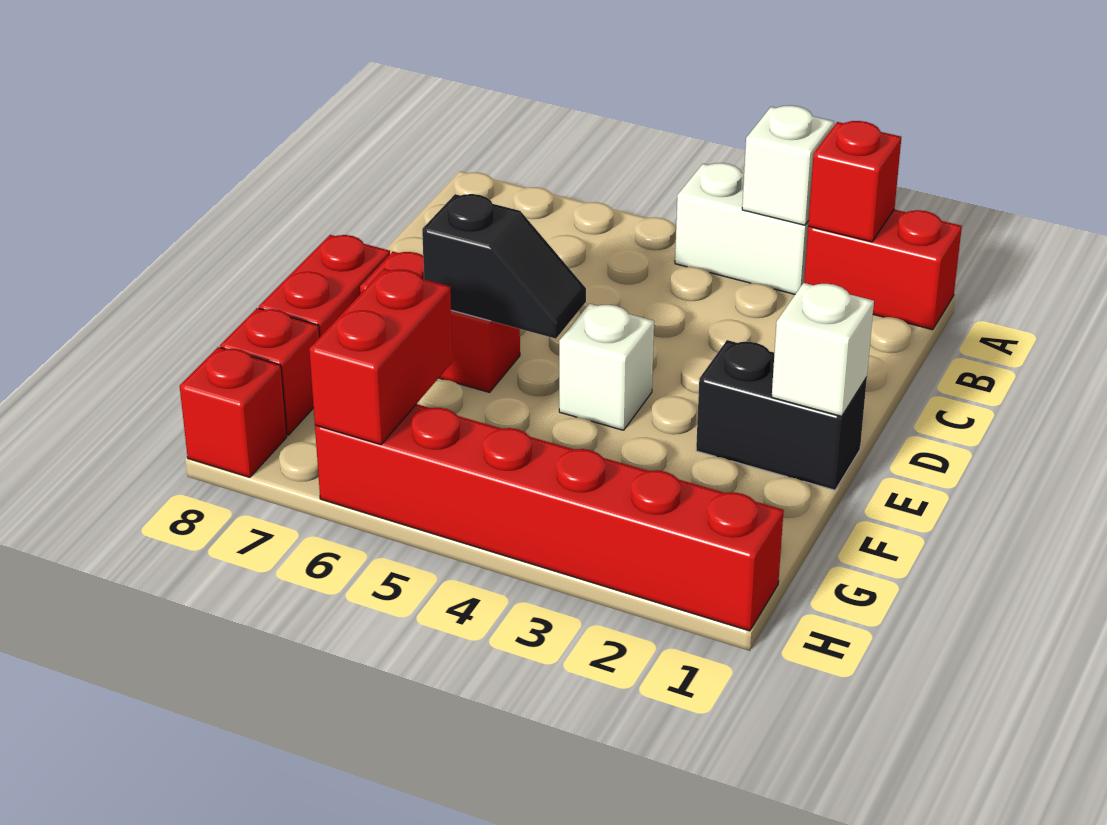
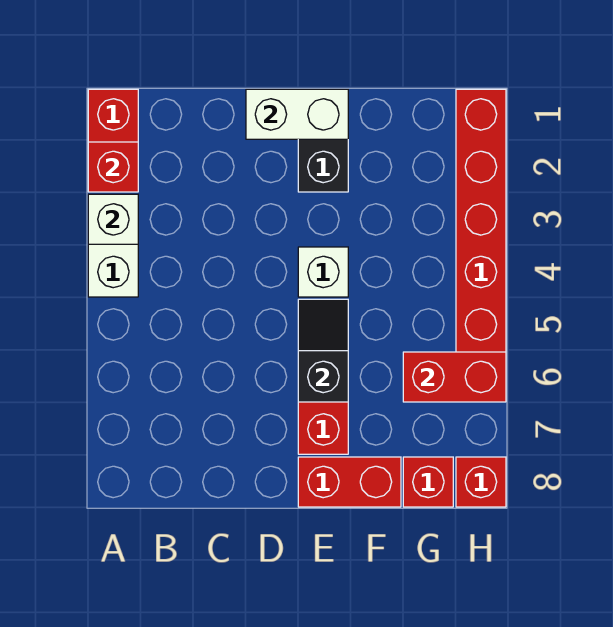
white 1x1 brick [772,283,874,416] -> white 1x2 brick [246,89,348,139]

